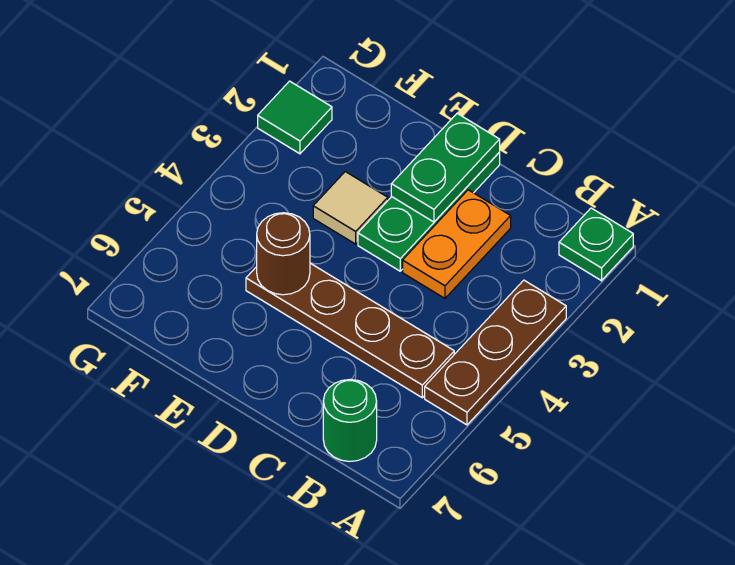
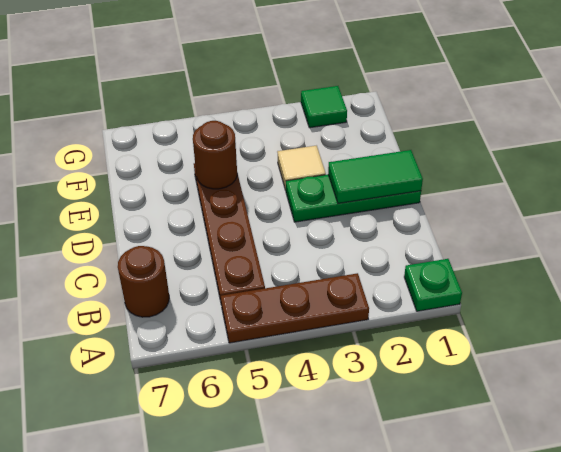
green 1x1 round brick [323,379,377,462] -> brown 1x1 round brick [118,246,169,317]
orange 1x2 plate [403,190,511,298] -> none
green 1x2 plate [391,114,500,222] -> green 1x2 tile [328,150,423,204]

